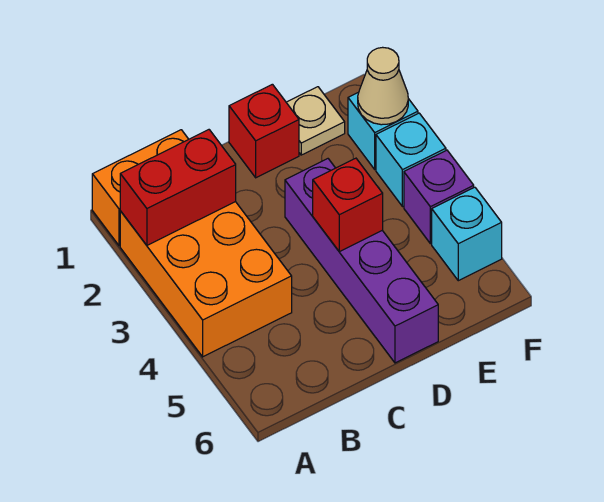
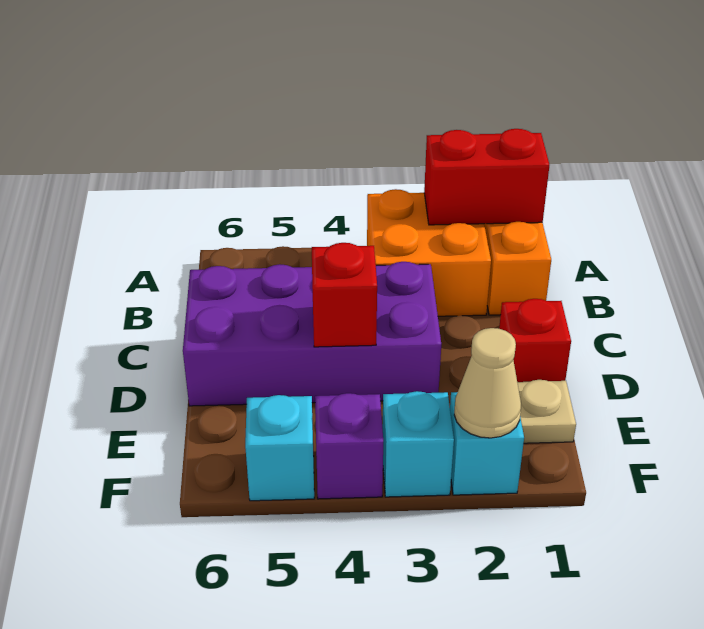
orange 2x3 brick [120,202,292,357] -> orange 2x2 brick [367,189,491,316]
red 1x2 brick [120,130,236,245] -> red 1x2 brick turned to [424,129,549,225]
purple 1x4 brick [285,159,438,363] -> purple 2x4 brick [183,262,441,406]

